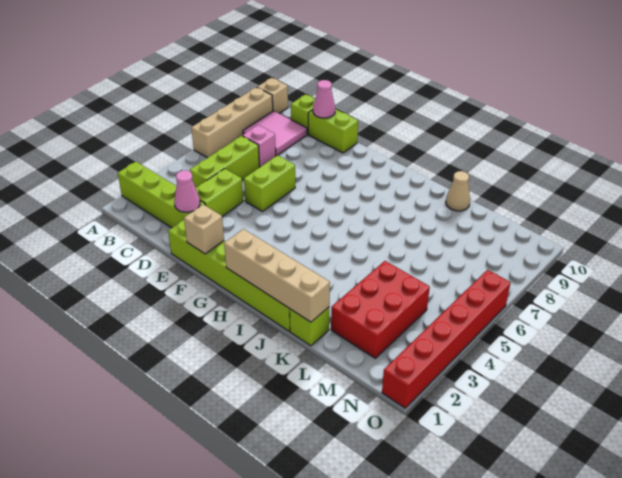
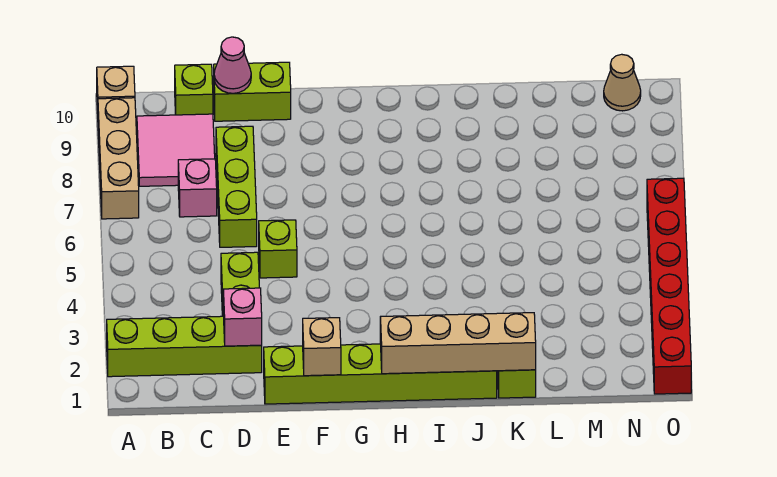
tan 1x4 brick [191,87,273,158] -> tan 1x3 brick [98,98,139,219]
lime 1x3 brick [190,136,260,188] -> lime 1x3 brick moved to [216,126,257,247]
pink 1x1 cone [174,170,200,212] -> pink 1x1 brick [223,288,262,346]
lime 1x2 brick [244,155,295,211] -> lime 1x1 brick [259,220,297,278]
tan 1x1 cone [446,171,470,211] -> tan 1x1 cone moved to [604,54,641,111]
red 2x3 brick [331,261,430,358] -> none

